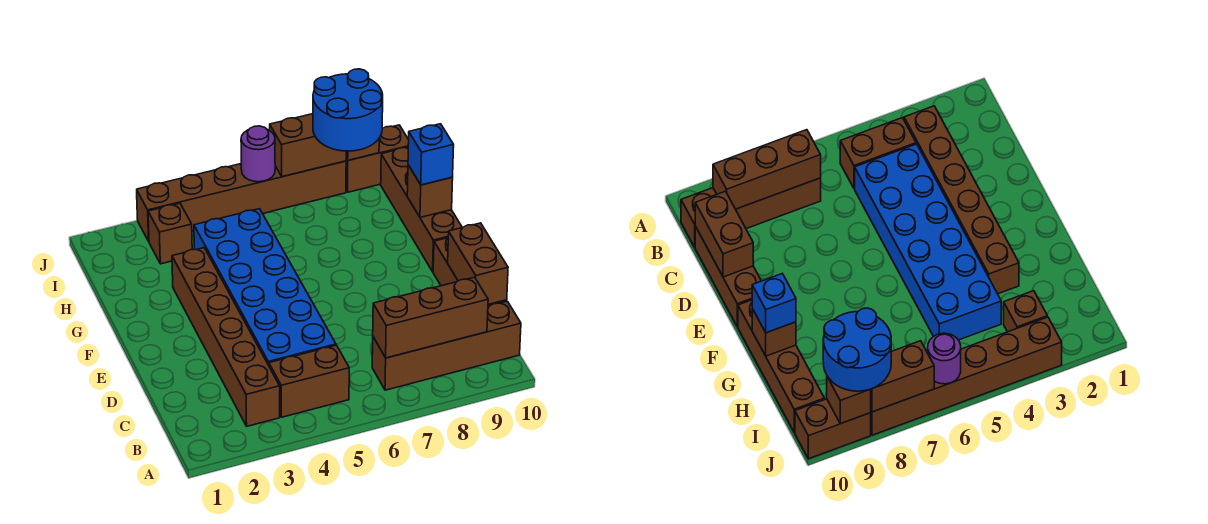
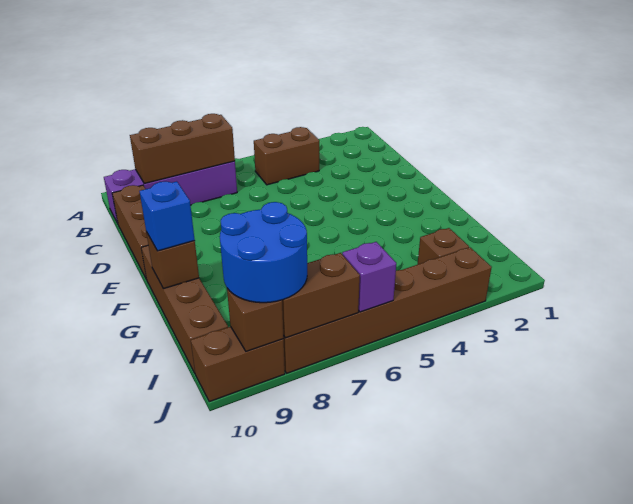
brown 1x6 brick [172,248,280,426] -> none
brown 1x4 brick [372,301,521,390] -> purple 1x4 brick [104,161,237,223]
blue 2x6 brick [194,209,336,365] -> none
brown 1x2 brick [448,223,508,305] -> none
purple 1x1 round brick [241,126,275,182] -> purple 1x1 brick [342,242,396,312]

